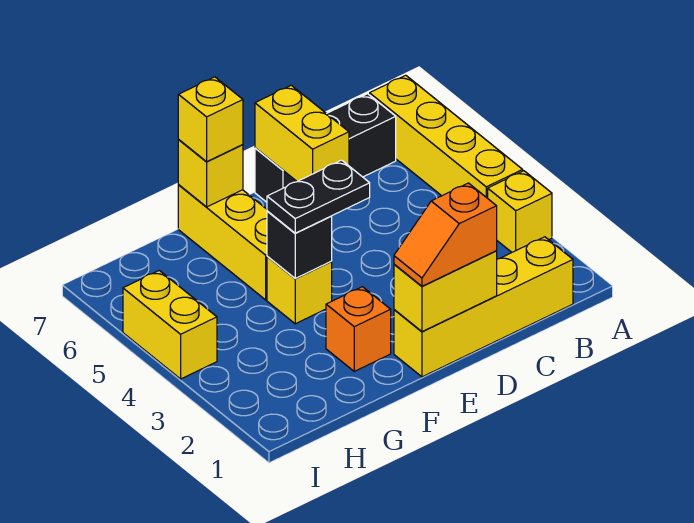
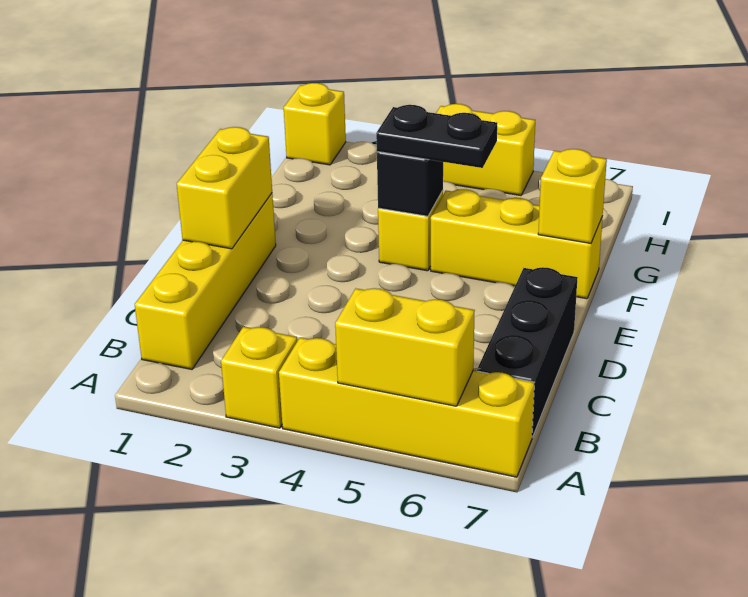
orange 1x2 slope [394,183,497,286] -> none
yellow 1x2 brick [255,85,349,182] -> yellow 1x2 brick moved to [335,288,475,406]
black 1x2 plate [267,160,370,233] -> black 1x2 plate turned to [376,105,497,168]
orange 1x1 brick [326,287,391,371] -> none
yellow 1x1 brick [178,77,243,162] -> yellow 1x1 brick moved to [284,83,346,165]

